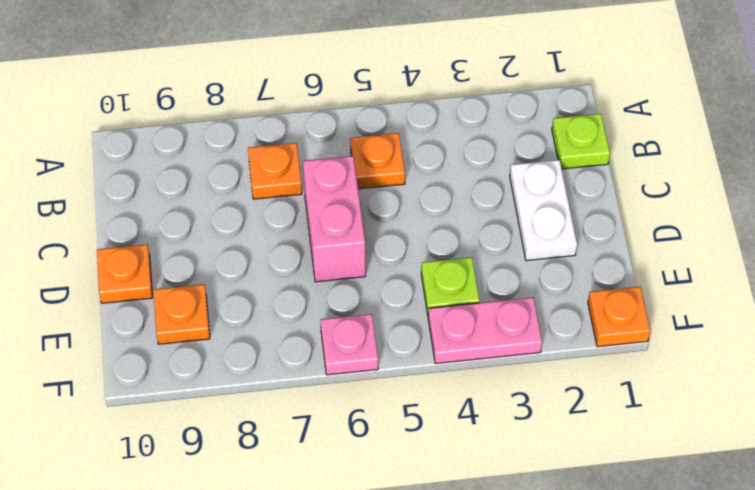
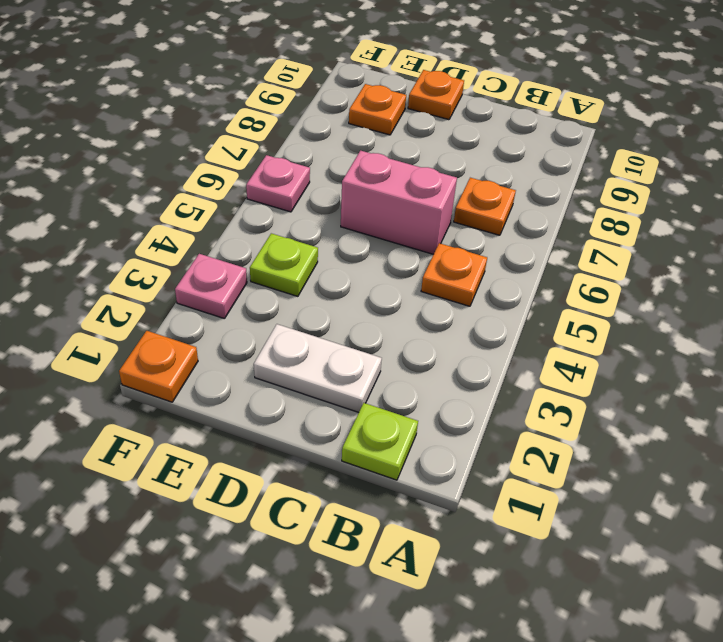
pink 1x2 plate [428,298,542,364] -> pink 1x1 plate [175,254,247,319]

